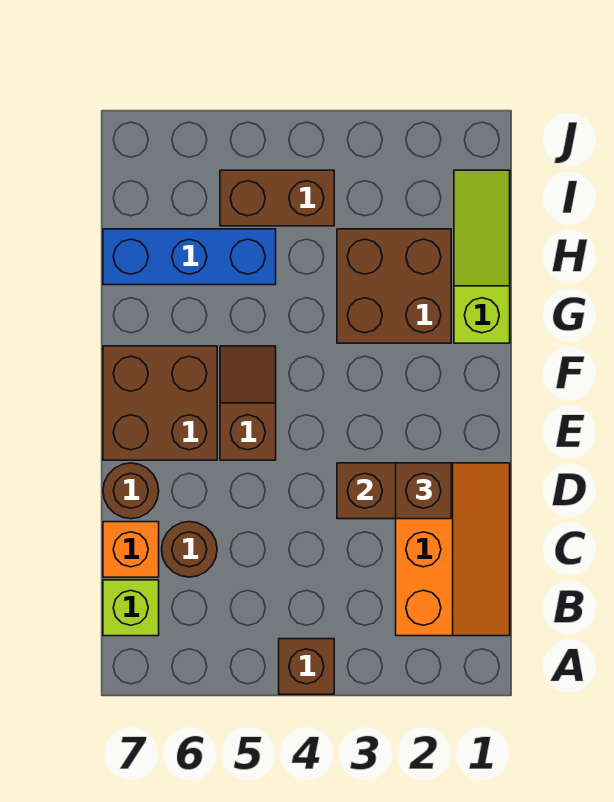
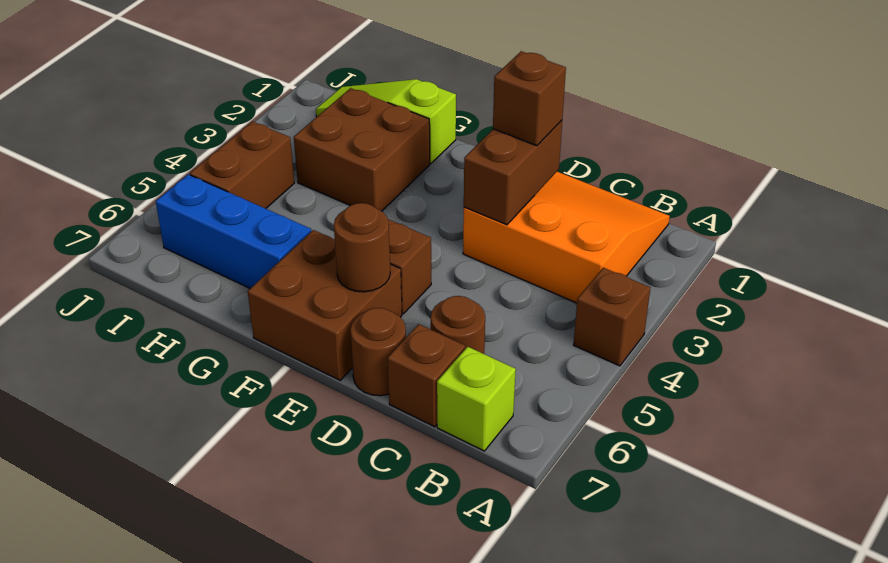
orange 2x3 slope [396,463,510,636] -> orange 3x3 slope [463,172,670,303]
orange 1x1 brick [103,522,159,577] -> brown 1x1 brick [388,324,465,427]
none -> brown 1x1 round brick [334,203,390,292]
blue 1x3 brick [103,229,276,285] -> blue 1x3 brick turned to [156,174,311,288]

